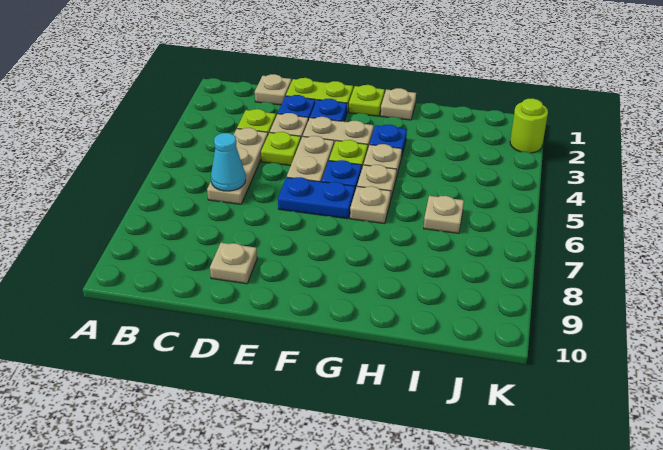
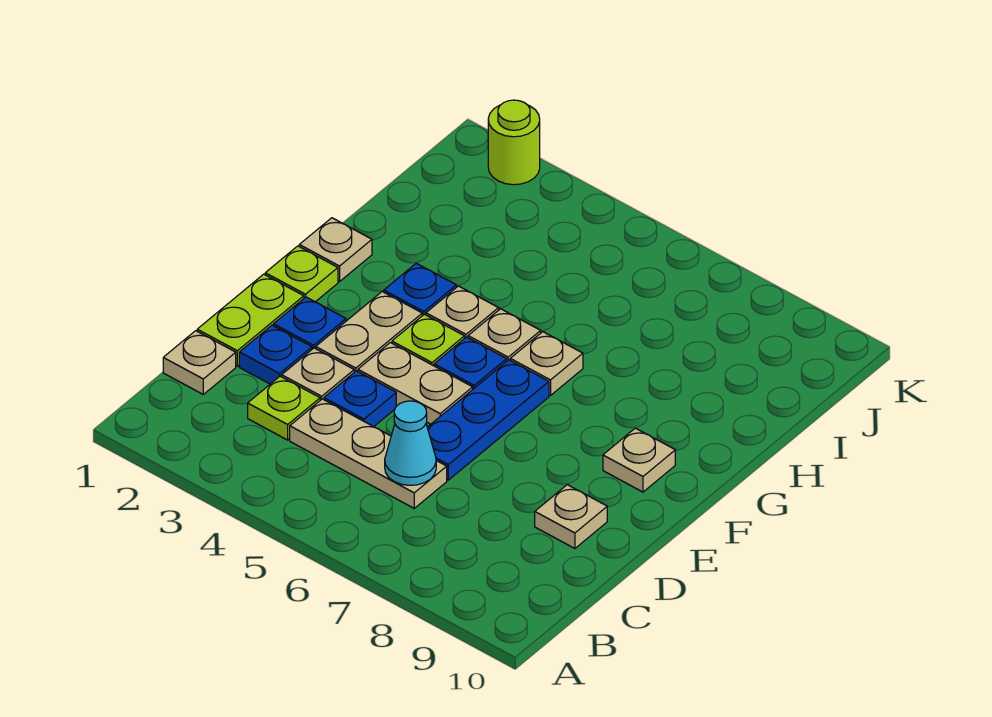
lime 1x1 plate [261,132,301,166] -> blue 1x1 plate [324,371,396,427]
blue 1x2 plate [278,177,355,219] -> blue 1x3 plate [427,360,549,480]
tan 1x1 plate [424,196,464,233] -> tan 1x1 plate moved to [603,428,675,492]

